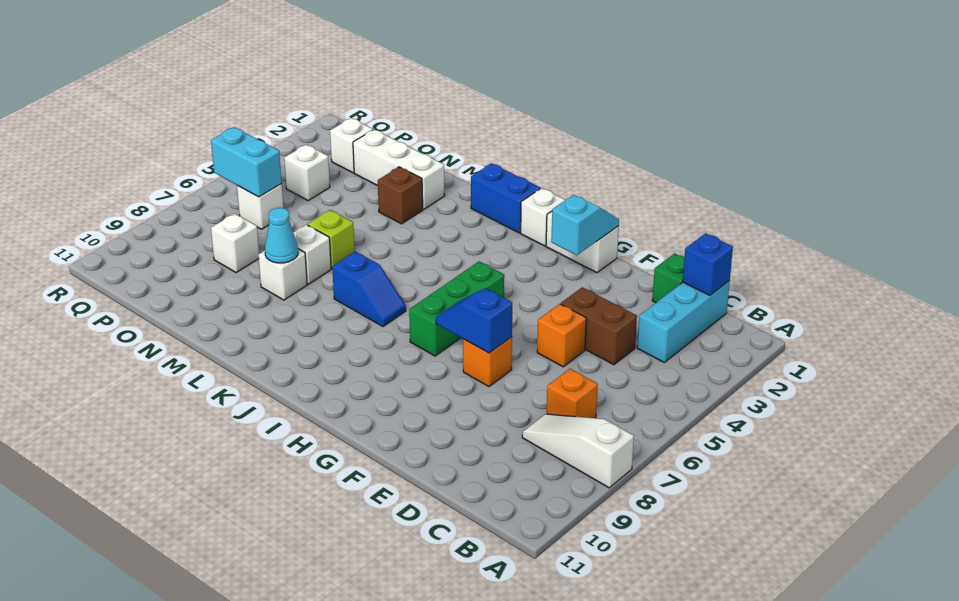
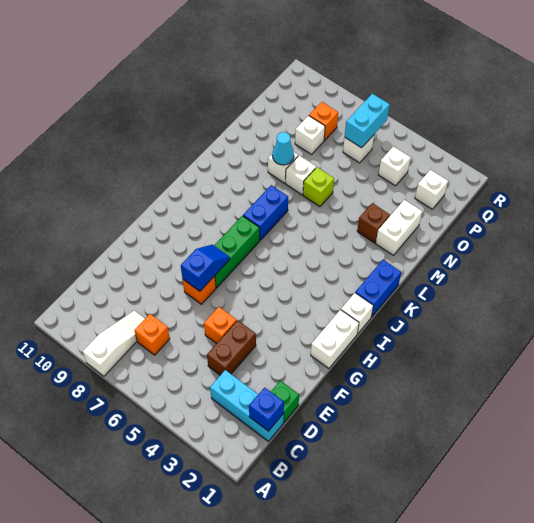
cyan 1x2 slope [551,195,619,255] -> none
green 1x3 brick [409,261,504,356] -> green 1x3 brick turned to [214,216,260,288]
blue 1x2 slope [332,251,406,327] -> blue 1x2 brick [243,185,288,240]
white 1x3 brick [353,130,445,209] -> white 1x2 brick [376,200,422,255]
none -> orange 1x1 brick [309,102,338,140]

